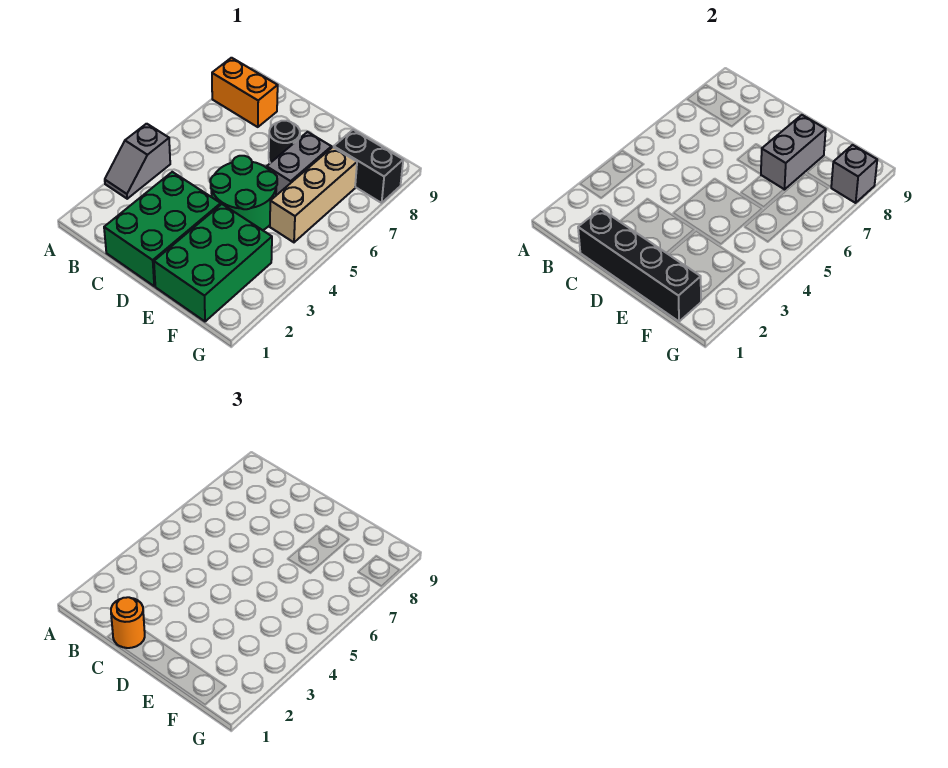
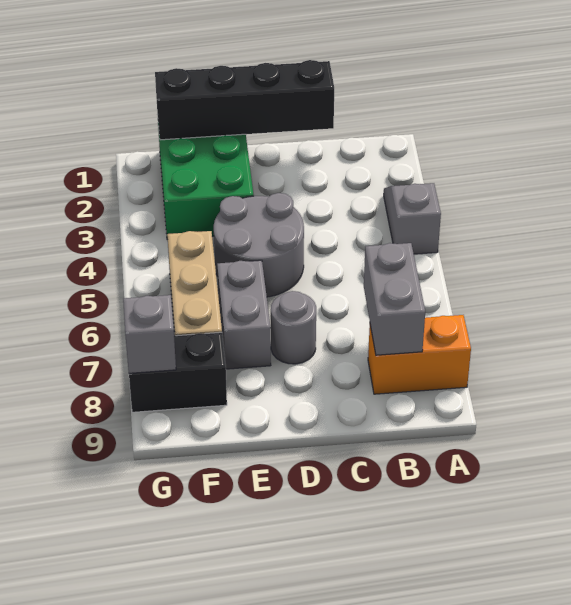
green 2x3 brick [104,172,221,286] -> none
orange 1x1 round brick [111,597,145,648] -> none
green 2x2 round brick [210,156,277,230] -> grey 2x2 round brick [214,193,304,297]
black 1x1 round brick [269,121,300,163] -> grey 1x1 round brick [271,291,316,364]
grey 1x2 brick [761,115,826,190] -> grey 1x2 brick moved to [364,243,425,355]

